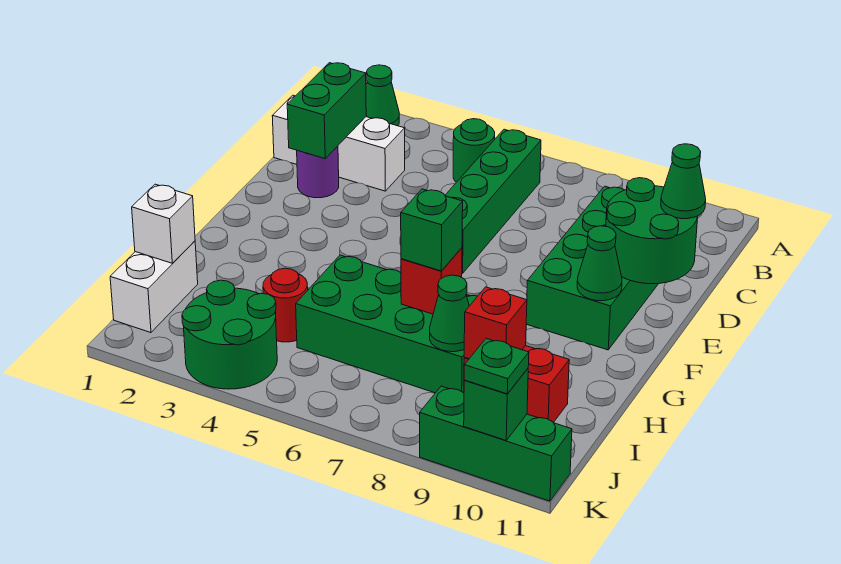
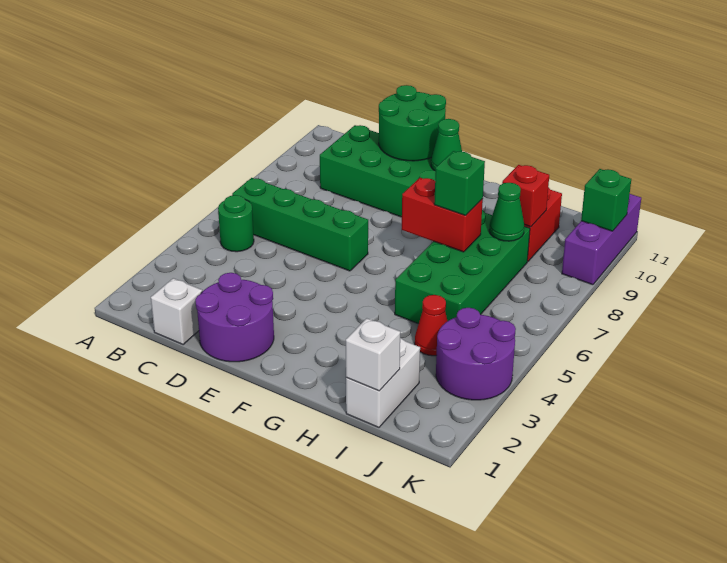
green 1x1 cone [366,65,399,126] -> none
white 1x3 brick [272,95,405,191] -> white 1x1 brick [151,278,202,344]
green 1x2 brick [287,63,366,159] -> none
purple 1x1 round brick [297,146,339,198] -> purple 2x2 round brick [195,273,274,362]
green 1x1 cone [661,144,706,219] -> none
red 1x1 brick [401,248,462,314] -> red 1x2 brick [401,178,483,252]
white 1x2 brick [110,241,198,333] -> white 1x2 brick turned to [346,338,420,427]
red 1x1 round brick [263,268,308,342] -> red 1x1 cone [415,295,447,356]
green 2x2 round brick [182,280,277,389] -> purple 2x2 round brick [436,308,516,400]
green 1x3 brick [420,386,572,501] -> purple 1x3 brick [562,194,641,285]
green 1x1 plate [464,339,529,394] -> none

